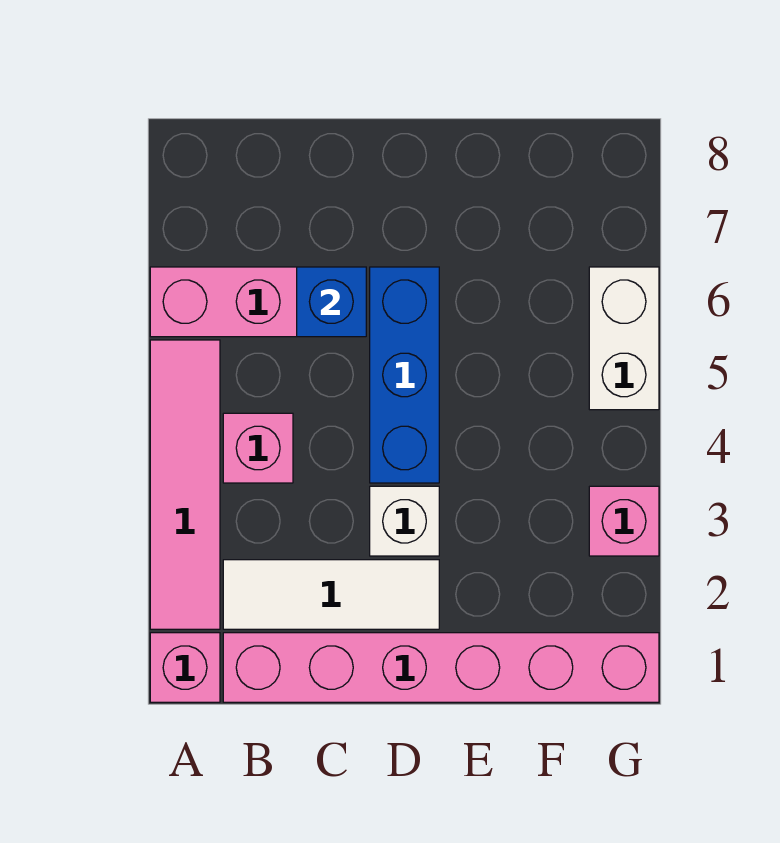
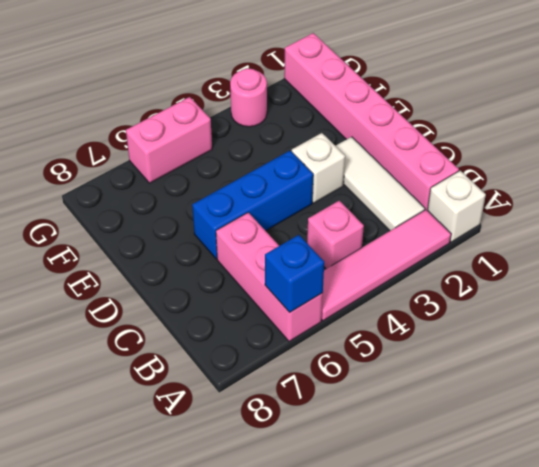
pink 1x1 brick [150,633,220,702] -> white 1x1 brick [428,171,486,242]
blue 1x1 brick [297,267,366,337] -> blue 1x1 brick moved to [265,235,324,312]
pink 1x1 brick [589,486,659,556] -> pink 1x1 round brick [230,68,267,127]
white 1x2 brick [589,267,659,410] -> pink 1x2 brick [126,97,212,183]

